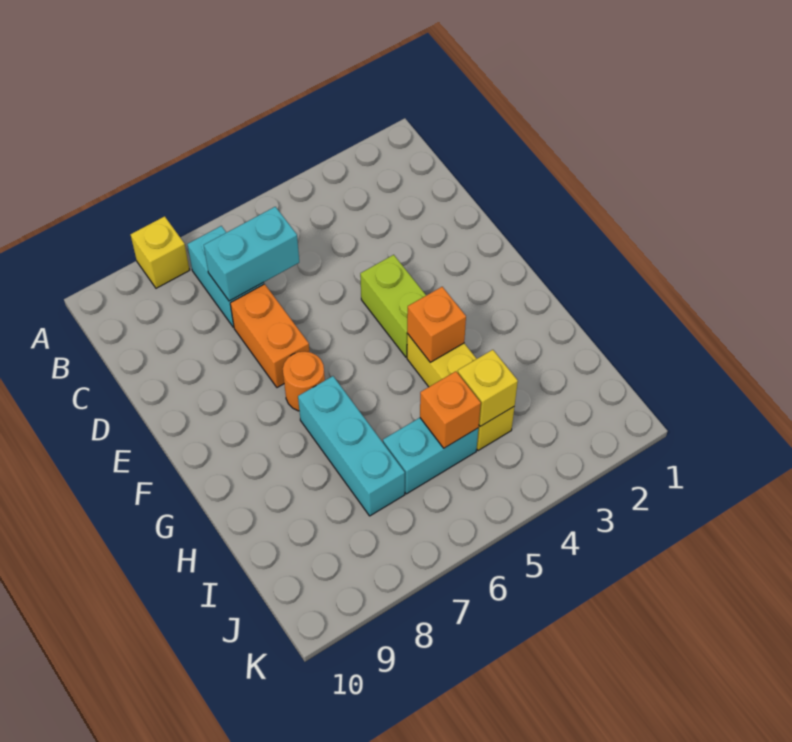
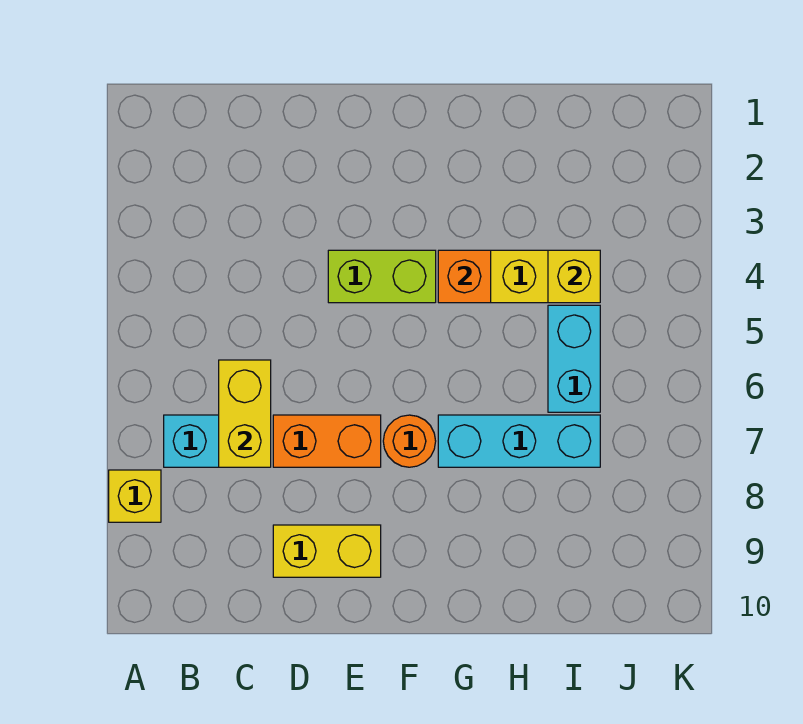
cyan 1x2 brick [204,207,299,301] -> yellow 1x2 brick [219,360,271,467]
none -> yellow 1x2 brick [273,525,381,577]
orange 1x1 brick [420,371,481,448] -> none

